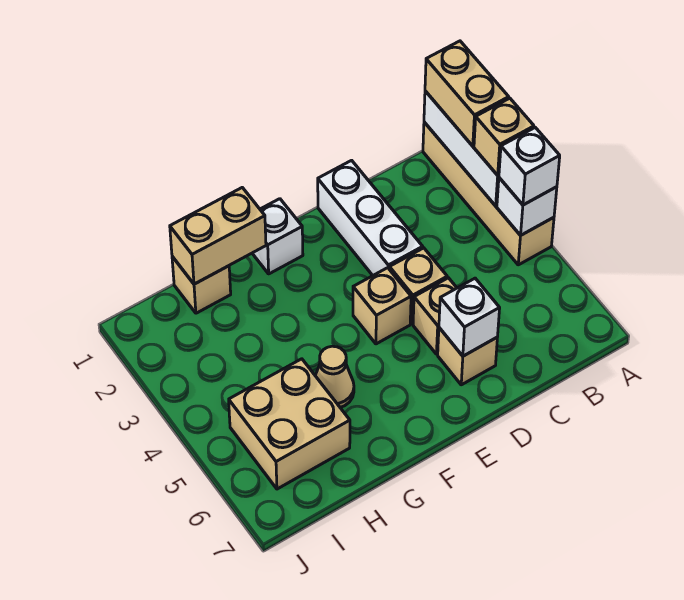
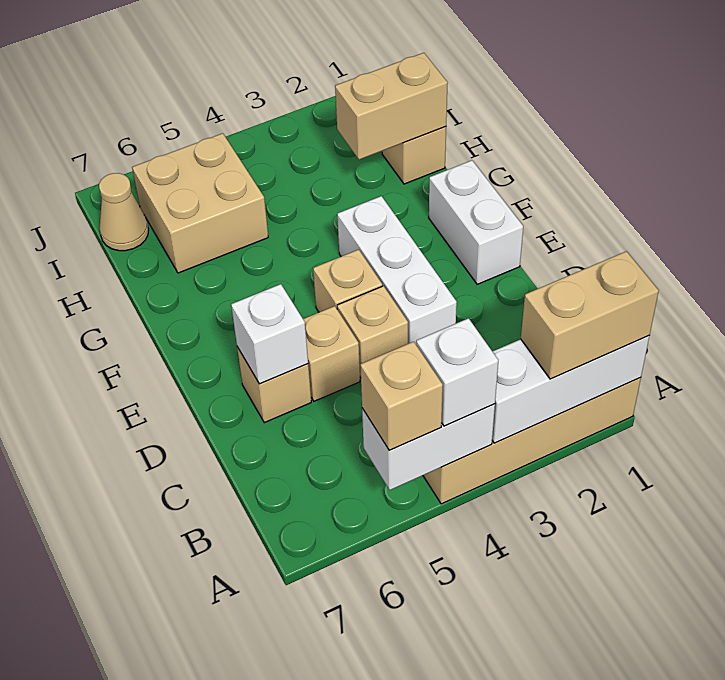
tan 1x1 brick [474,98,534,175] -> tan 1x1 brick moved to [360,342,443,450]
white 1x1 brick [497,178,557,235] -> white 1x2 brick [362,404,495,490]
white 1x3 brick [318,160,423,275] -> white 1x3 brick turned to [337,196,457,344]
white 1x1 brick [252,199,303,274] -> white 1x2 brick [429,160,523,284]
tan 1x2 brick [170,188,266,284] -> tan 1x2 brick turned to [335,53,448,160]
tan 1x1 cone [315,346,354,407] -> tan 1x1 cone moved to [99,173,149,251]

